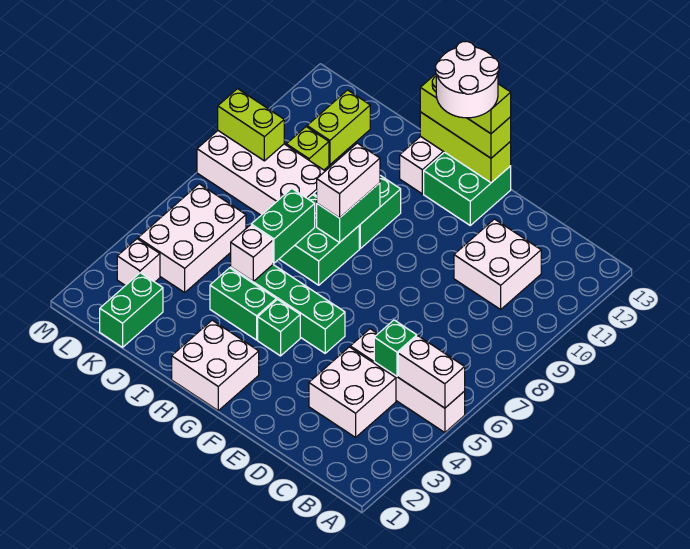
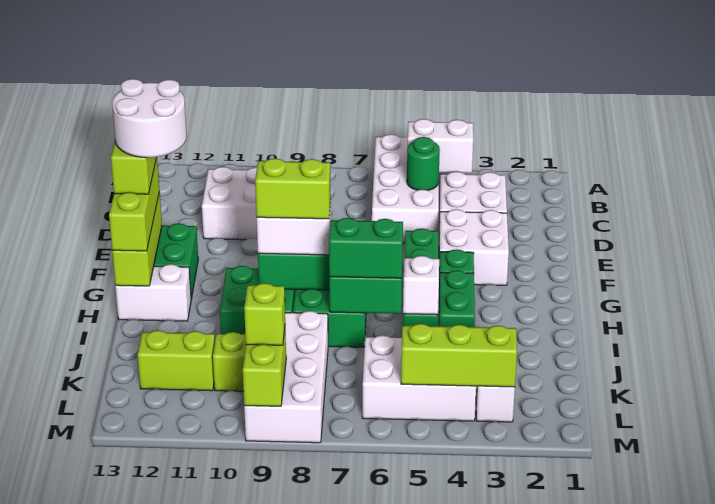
white 1x4 brick [350,329,465,433] -> white 2x4 brick [372,134,439,243]
white 1x2 brick [398,336,465,408] -> white 1x2 brick turned to [408,119,473,173]
green 1x1 brick [374,320,417,376] -> green 1x1 round brick [407,137,440,190]
white 2x2 brick [172,320,259,411] -> white 2x2 brick moved to [439,209,509,285]
none -> lime 1x2 brick [255,158,331,219]
green 1x2 brick [100,273,163,347] -> green 1x2 brick moved to [329,218,403,278]
none -> lime 1x3 brick [401,324,517,387]
none -> lime 1x1 brick [244,283,285,345]

